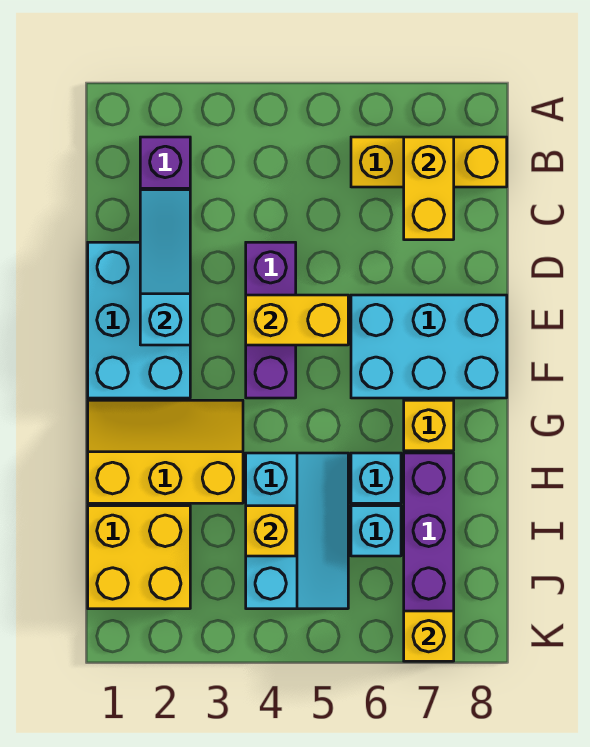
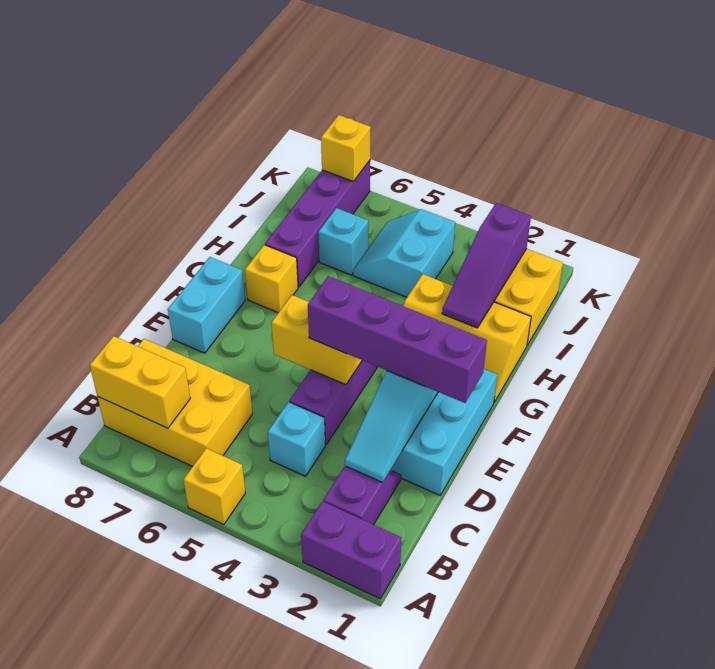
none -> purple 1x2 brick [301,501,401,599]
yellow 1x3 brick [351,137,507,187] -> yellow 2x3 brick [97,339,252,467]
yellow 1x2 brick [404,137,454,240] -> yellow 1x2 brick turned to [90,336,190,428]
none -> purple 1x4 brick [308,276,487,403]
cyan 2x3 brick [351,295,507,398] -> cyan 1x2 brick [168,257,245,353]
none -> purple 1x3 slope [442,203,531,328]
cyan 2x3 slope [246,453,348,609] -> cyan 2x2 slope [353,209,455,297]
cyan 1x1 brick [351,453,401,503] -> cyan 1x1 brick moved to [268,402,325,476]
yellow 1x1 brick [246,506,296,556] -> yellow 1x1 brick moved to [183,448,245,525]

